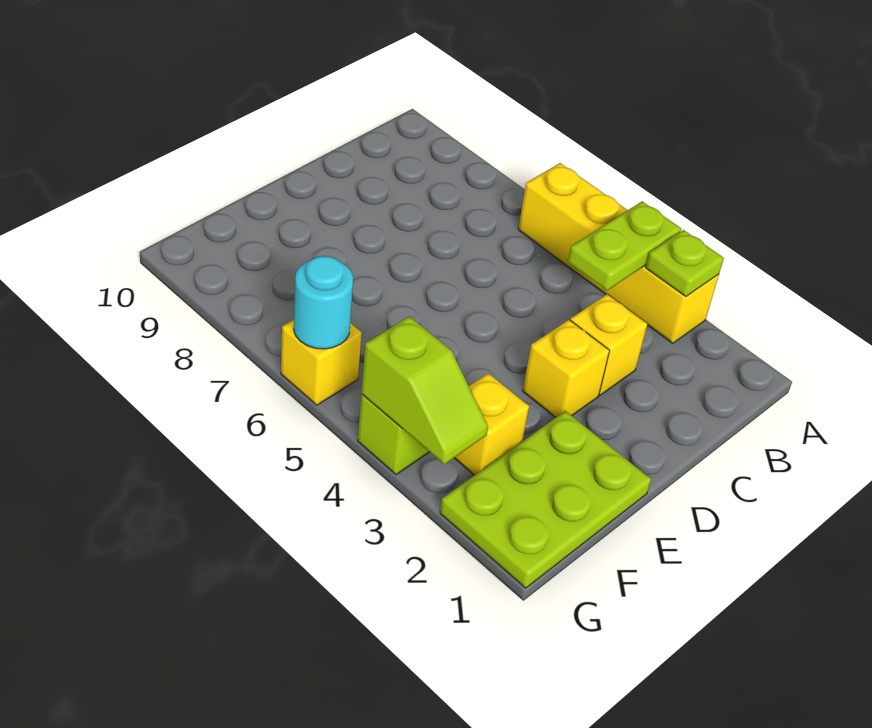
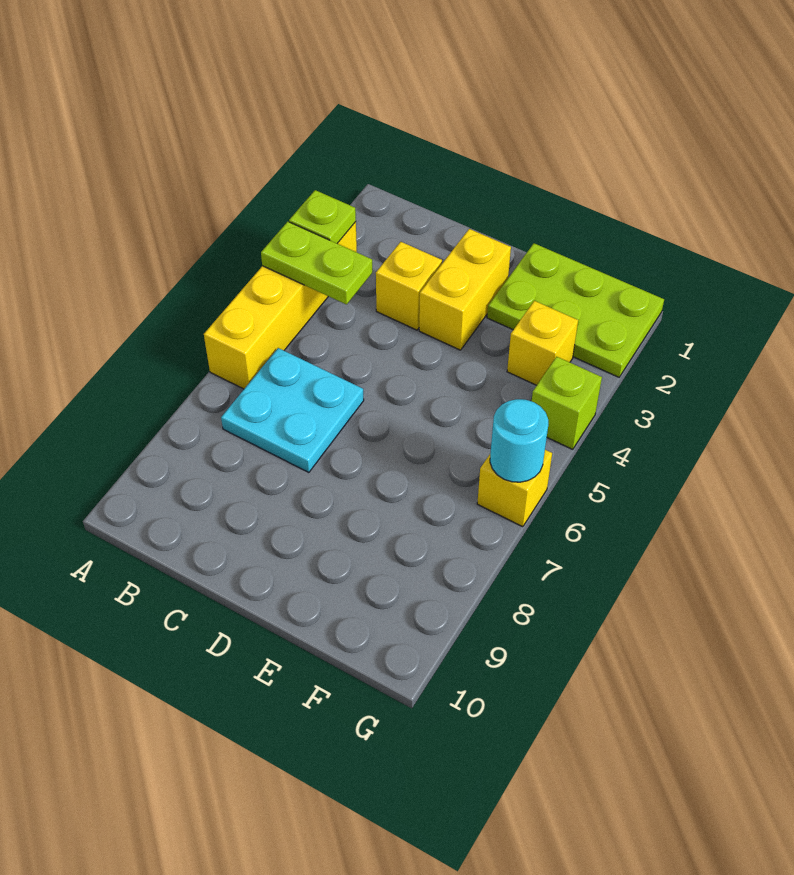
none -> cyan 2x2 plate [221,348,364,472]
yellow 1x1 brick [523,320,609,418] -> yellow 1x2 brick [419,229,511,350]
lime 1x2 slope [361,317,488,464] -> none

